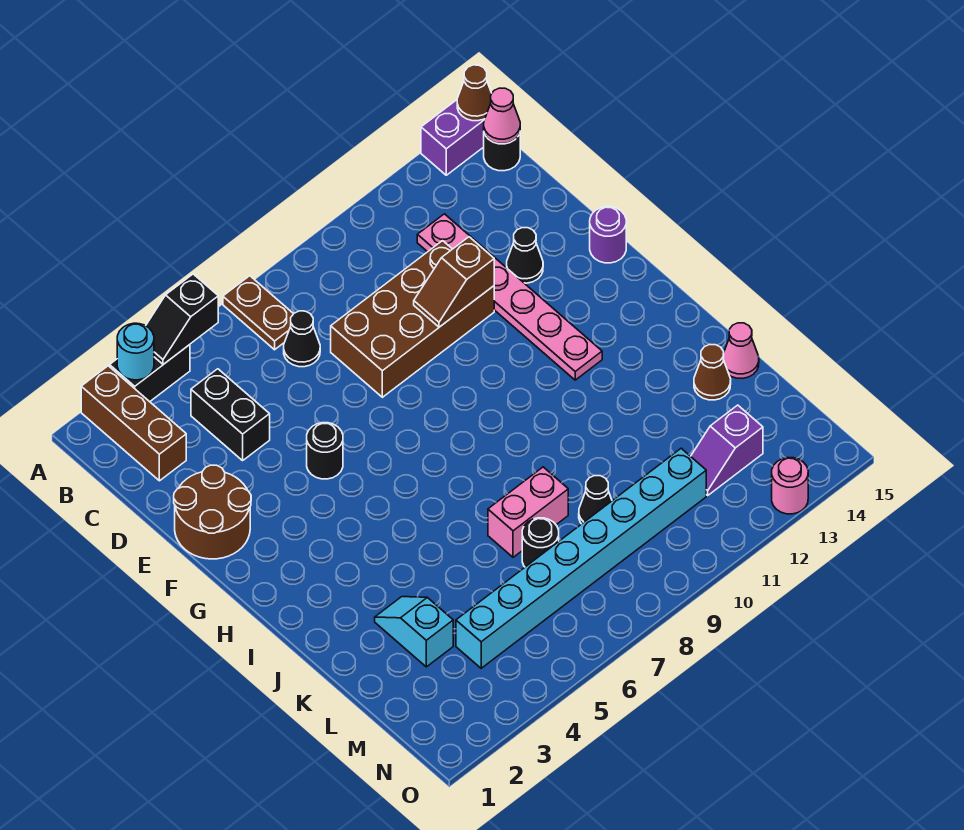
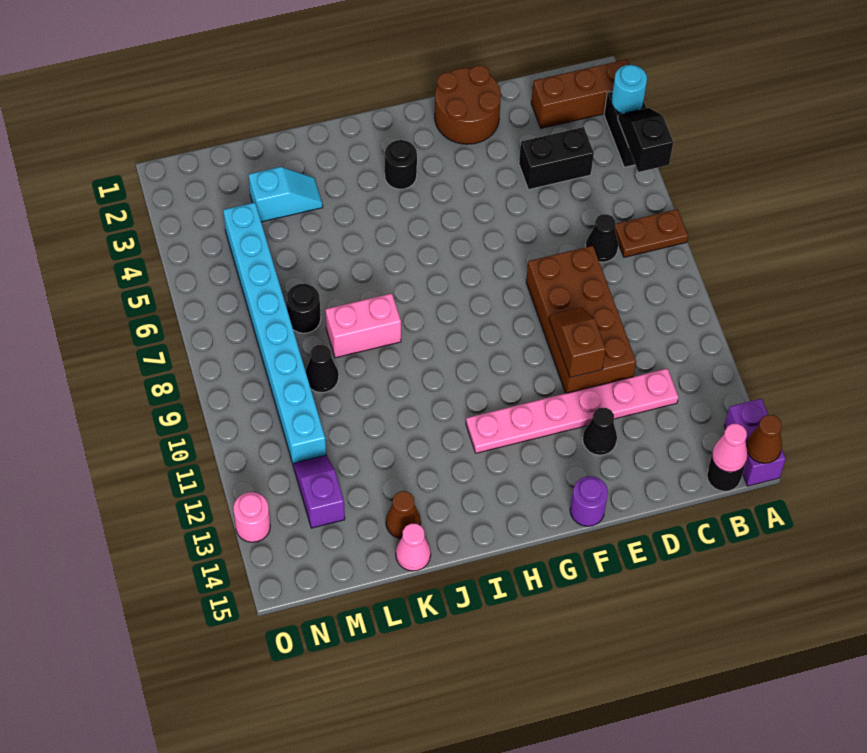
black 1x1 round brick [307,423,343,479] -> black 1x1 round brick moved to [385,140,417,189]
pink 1x2 brick [488,467,568,557] -> pink 1x2 brick turned to [326,293,401,358]

